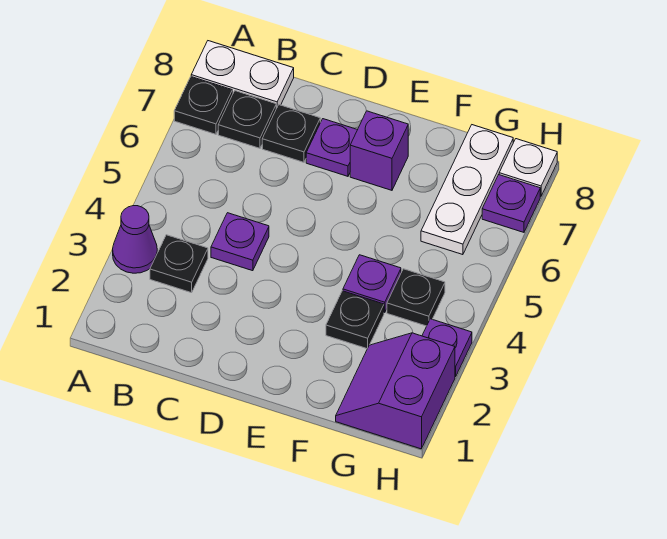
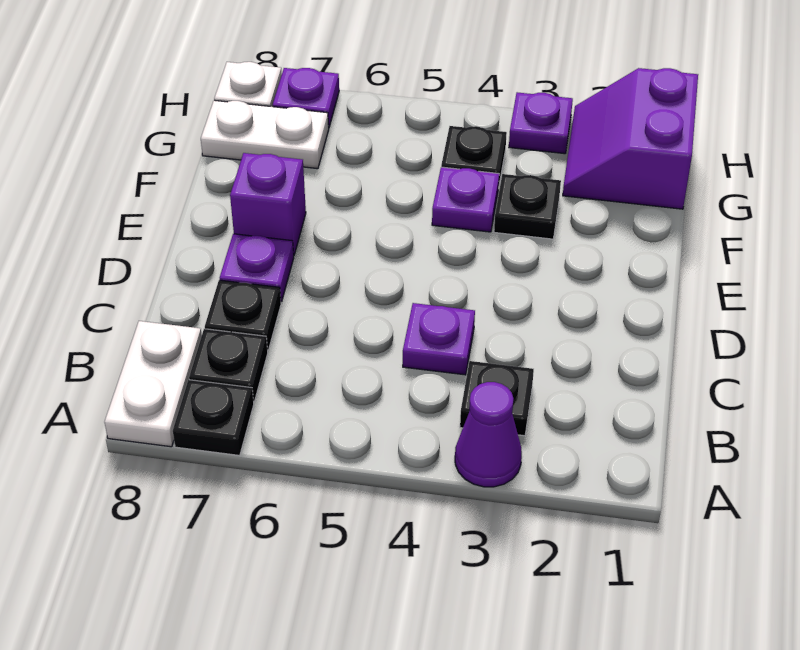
purple 2x2 slope [336,333,455,449] -> purple 2x2 slope turned to [563,68,698,209]
white 1x3 plate [421,125,513,255] -> white 1x2 plate [201,100,329,169]

